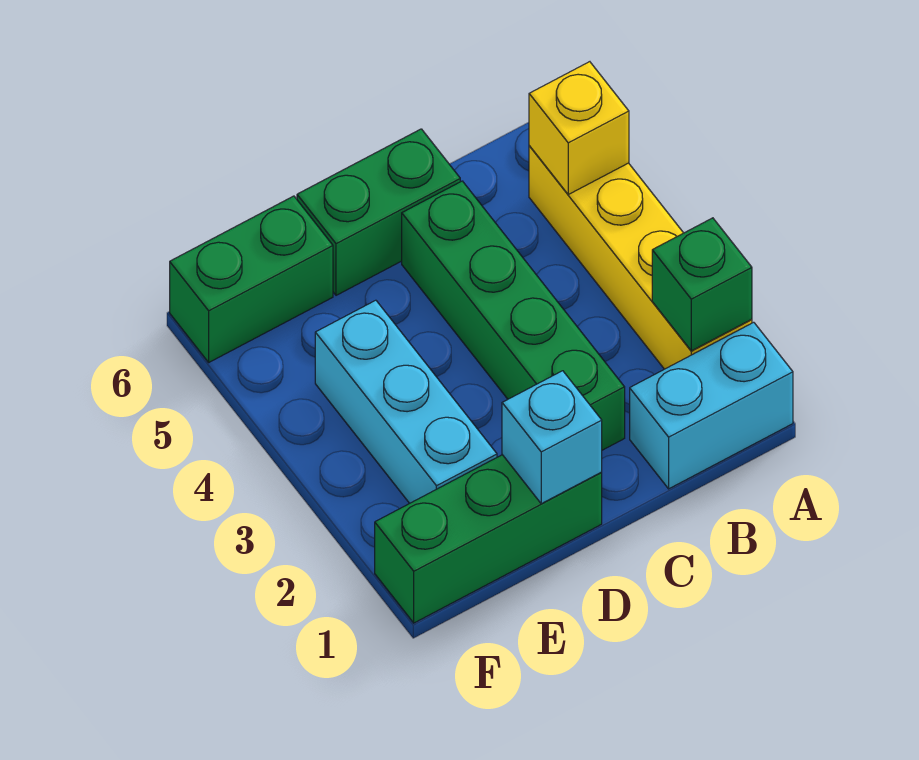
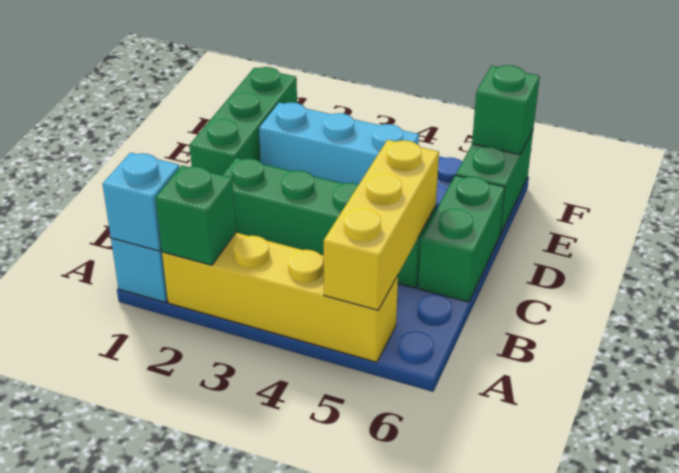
yellow 1x1 brick [529,62,629,194] -> yellow 1x3 brick [324,140,439,310]
cyan 1x1 brick [502,371,602,504] -> cyan 1x1 brick moved to [103,153,180,251]
none -> green 1x1 brick [472,65,540,155]

